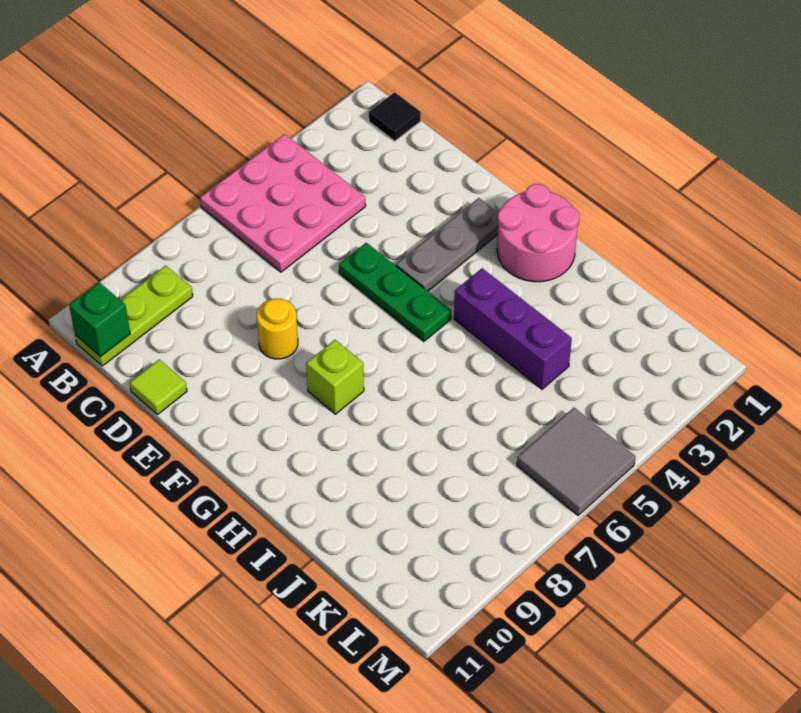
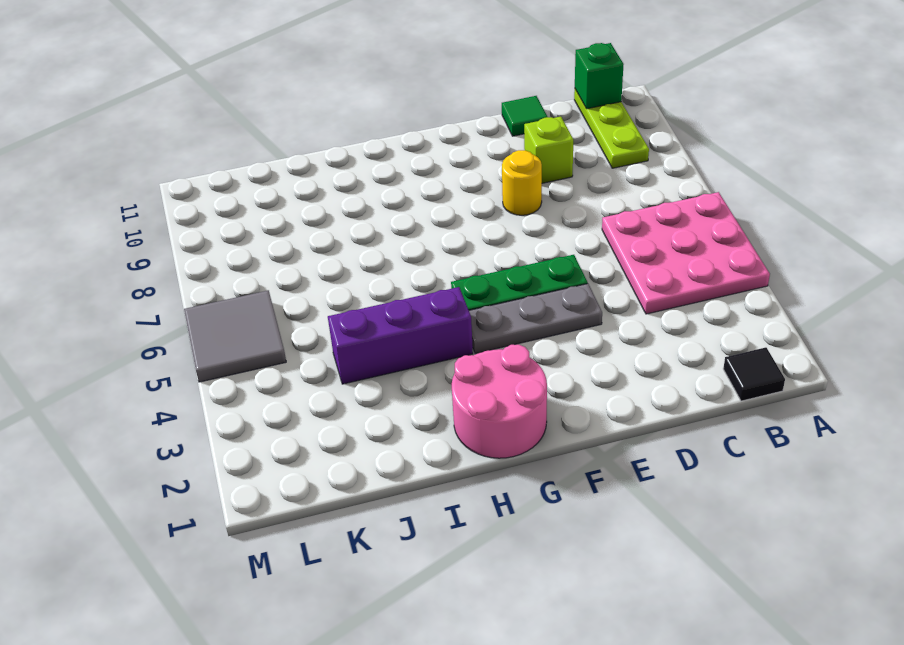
lime 1x1 tile [130,359,187,415] -> green 1x1 tile [502,96,547,136]
grey 1x3 plate [396,198,498,291] -> grey 1x3 plate turned to [469,284,602,354]
lime 1x1 brick [306,340,364,414] -> lime 1x1 brick moved to [524,117,573,183]

